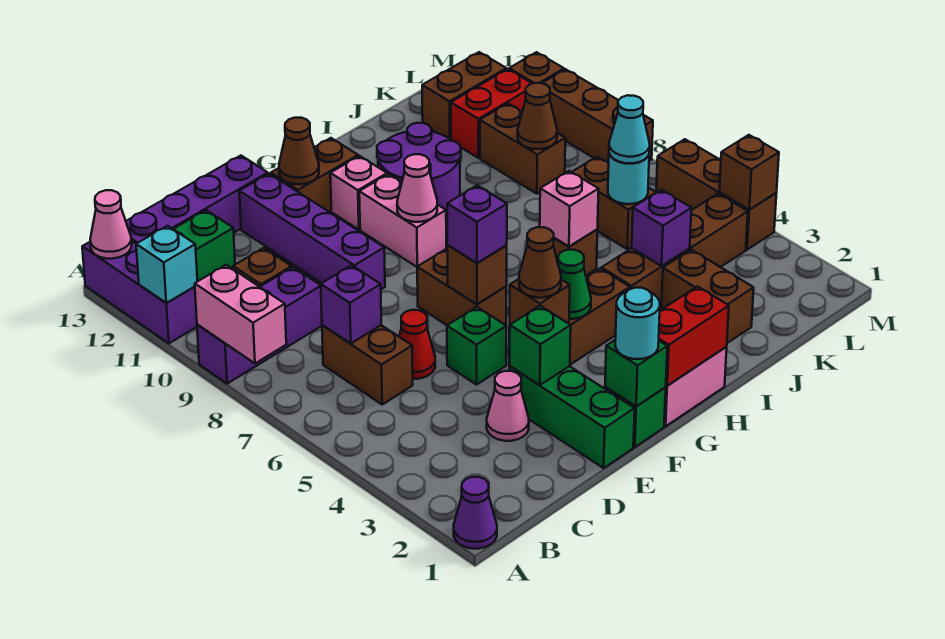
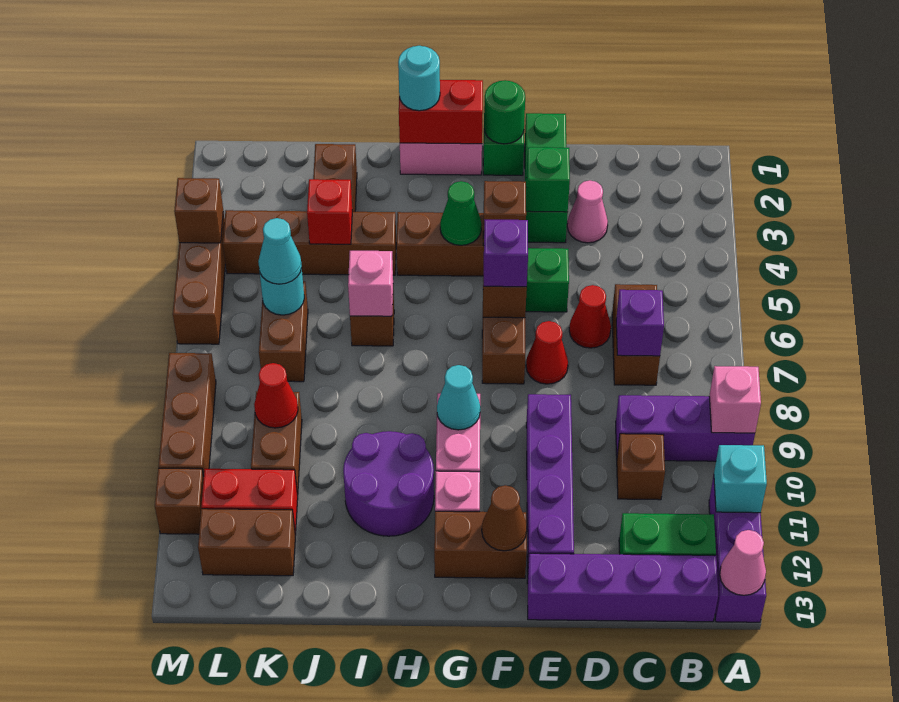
purple 1x1 cone [454,477,497,549] -> none
pink 1x2 brick [195,265,286,363] -> pink 1x1 brick [709,366,761,433]
none -> red 1x1 cone [526,321,568,384]
green 1x1 brick [605,340,667,406] -> green 1x1 round brick [484,80,525,144]
cyan 1x1 round brick [615,288,660,359] -> cyan 1x1 round brick moved to [398,46,440,111]
brown 1x1 cone [519,227,561,298] -> none
pink 1x1 cone [397,154,437,222] -> cyan 1x1 cone [437,365,480,430]
purple 1x1 brick [632,190,691,266] -> red 1x1 brick [307,179,353,244]
brown 1x1 cone [518,83,557,149] -> red 1x1 cone [254,363,298,428]

